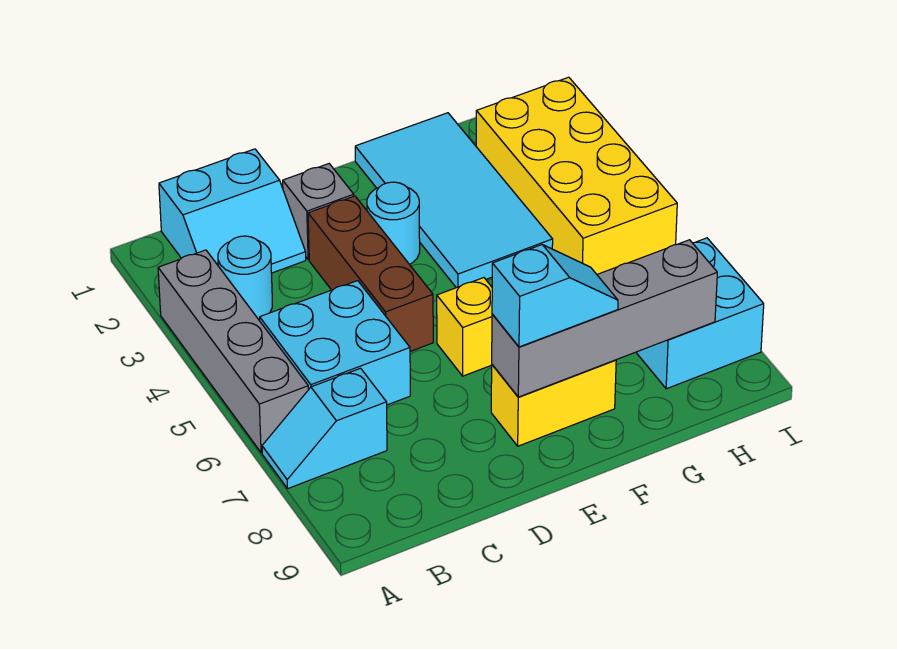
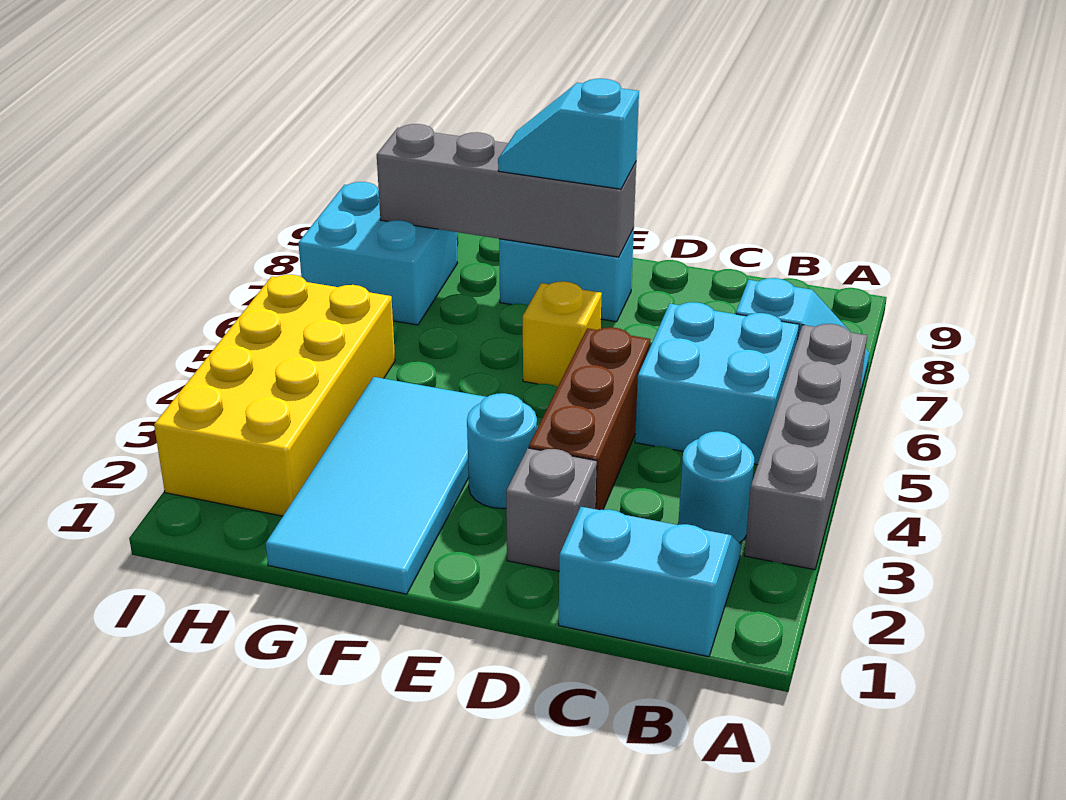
yellow 1x2 brick [491,360,616,446] -> cyan 1x2 brick [499,228,634,322]

